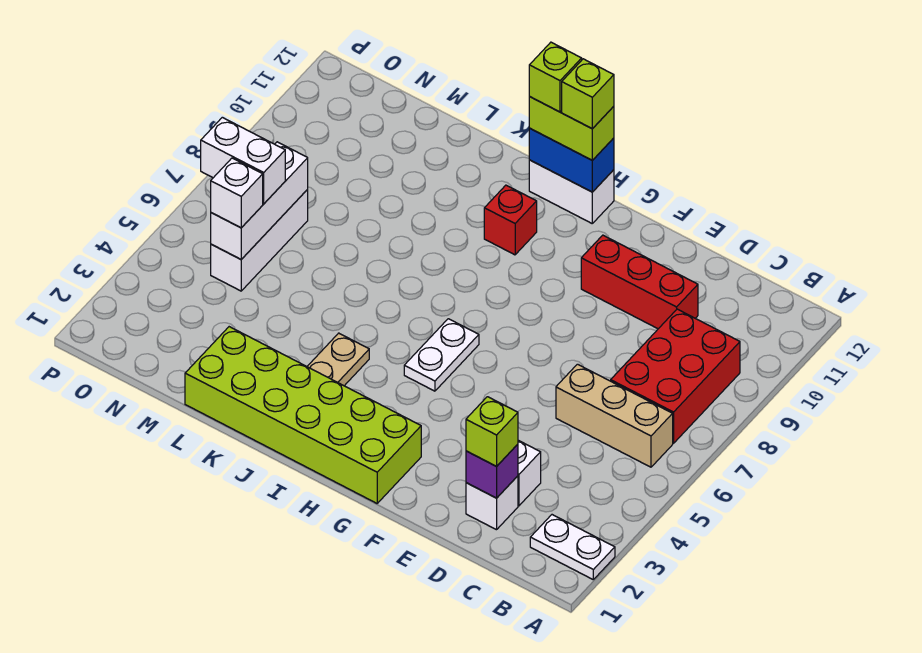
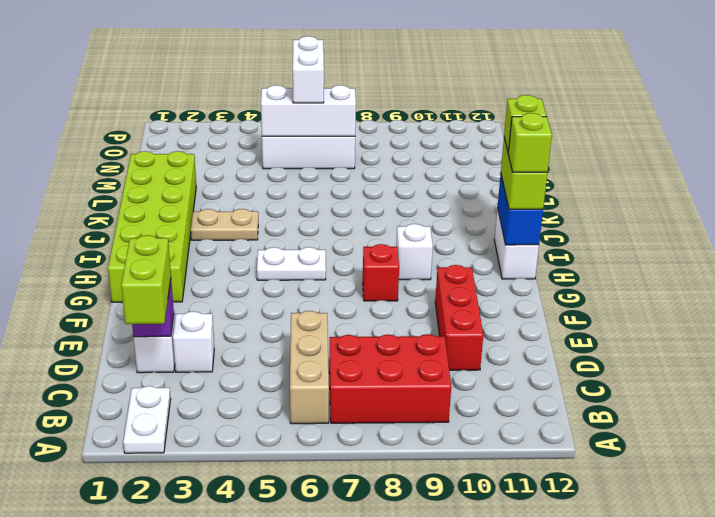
lime 1x1 brick [466,397,518,466] -> lime 1x2 brick [121,235,171,324]
red 1x1 brick [484,185,537,255] -> red 1x1 brick moved to [363,244,399,301]
white 1x1 brick [211,158,263,228] -> white 1x1 brick moved to [396,224,433,280]

